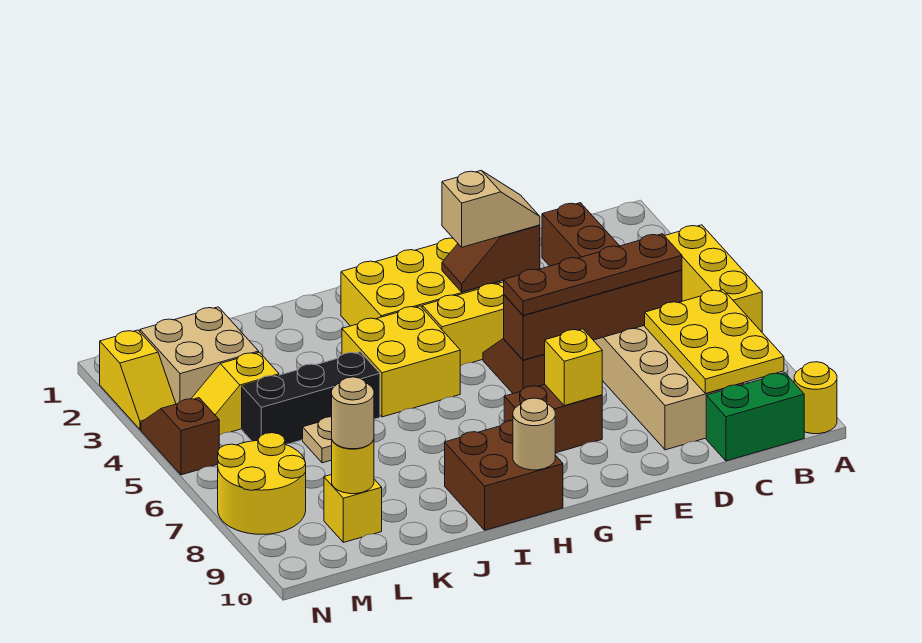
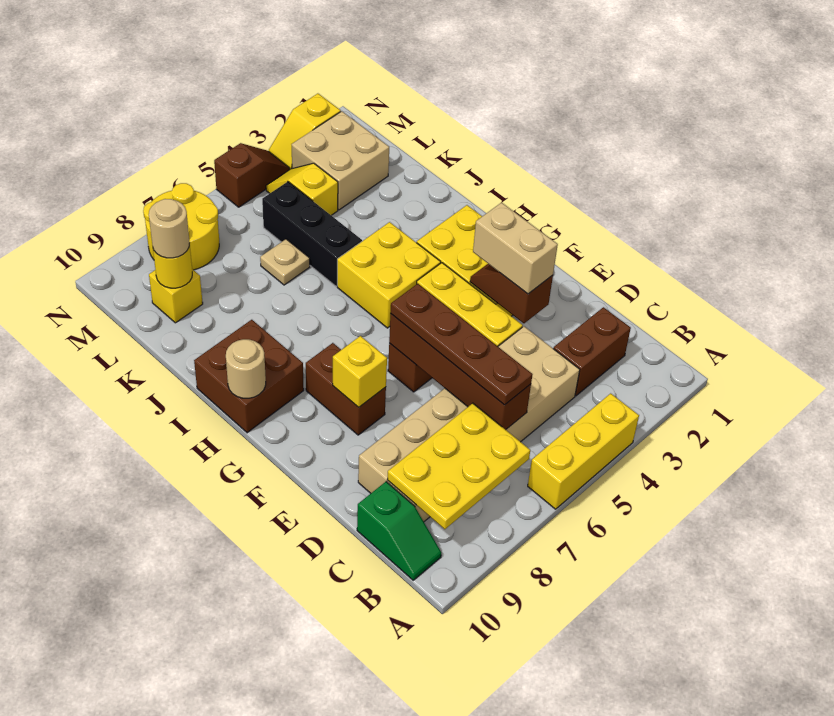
yellow 1x1 round brick [794,362,837,434] -> none
green 1x2 brick [706,373,804,461] -> green 1x2 slope [357,482,441,580]
tan 1x2 slope [442,171,540,247] -> tan 1x2 brick [473,203,558,294]

